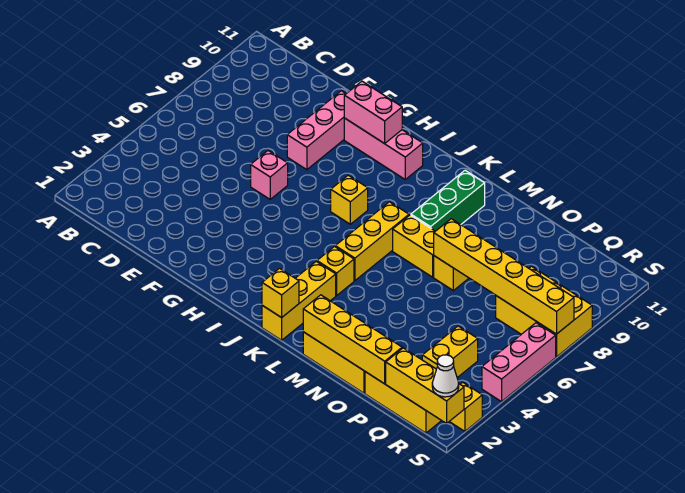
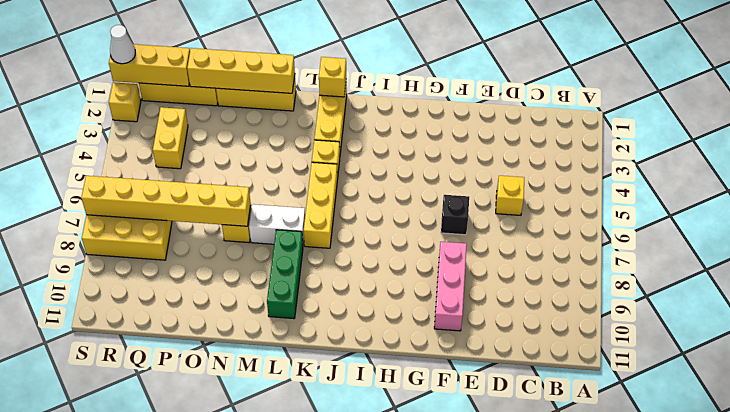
pink 1x1 brick [251,151,288,199] -> black 1x1 brick [441,195,469,235]
pink 1x3 brick [344,118,423,179] -> none
pink 1x2 brick [344,81,402,144] -> none
yellow 1x1 brick [331,175,368,224] -> yellow 1x1 brick moved to [496,176,524,215]
yellow 1x2 brick [393,215,435,277] -> white 1x2 brick [249,204,305,244]
pink 1x3 brick [482,323,556,402] -> none

